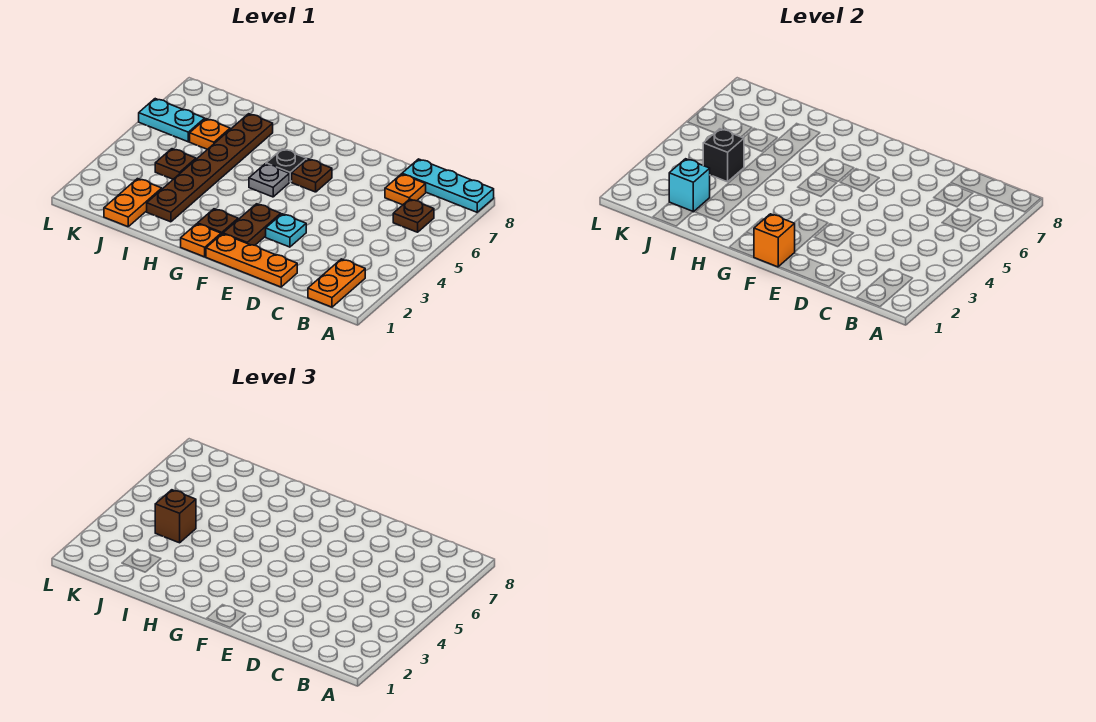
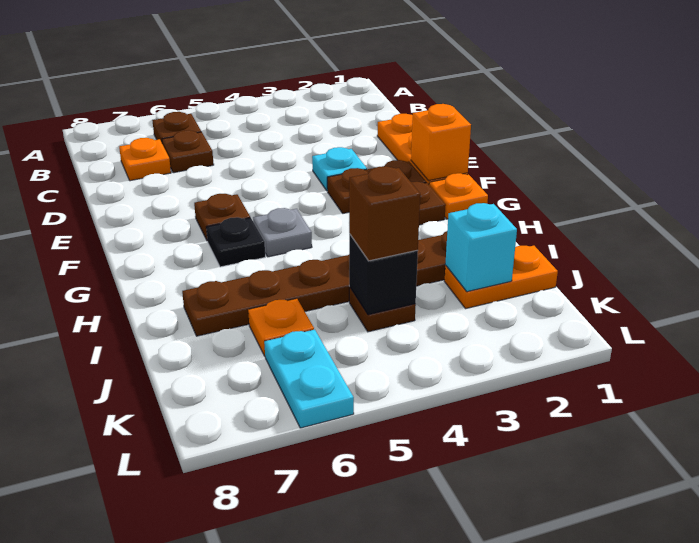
cyan 1x3 plate [402,159,494,212] -> none
orange 1x2 plate [308,259,365,307] -> none
none -> brown 1x1 plate [162,130,214,173]

